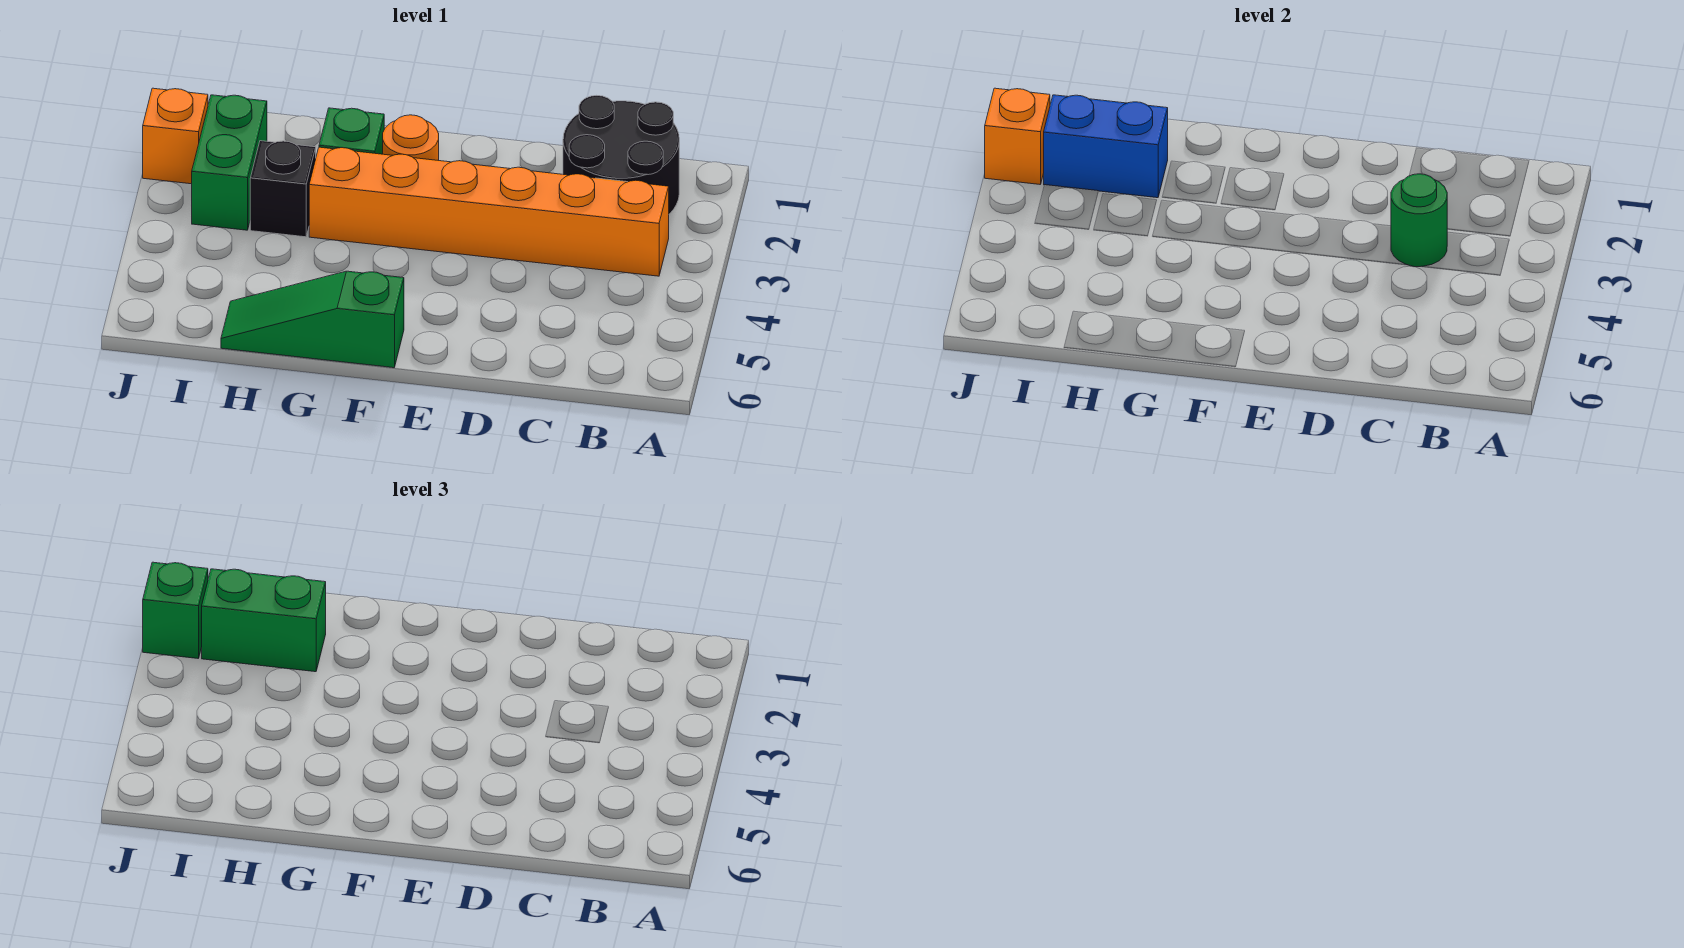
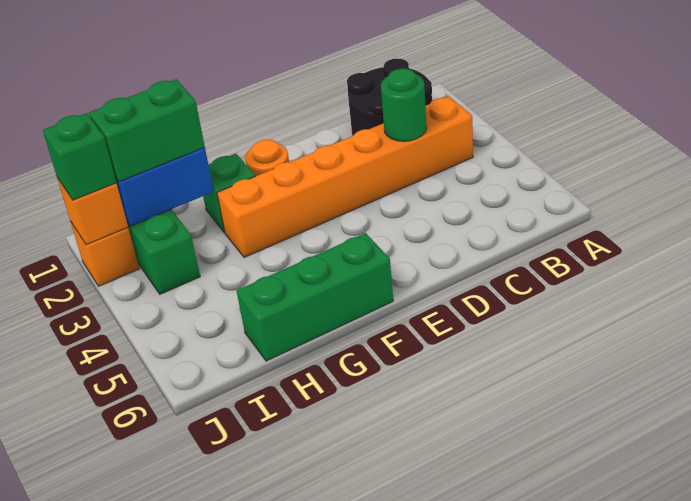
green 1x3 slope [221,271,404,368] -> green 1x3 brick [237,233,393,361]
black 1x1 brick [250,141,316,237] -> none

